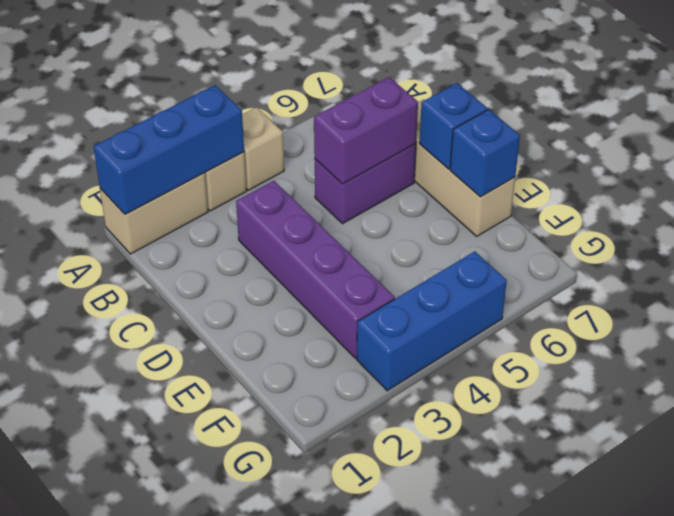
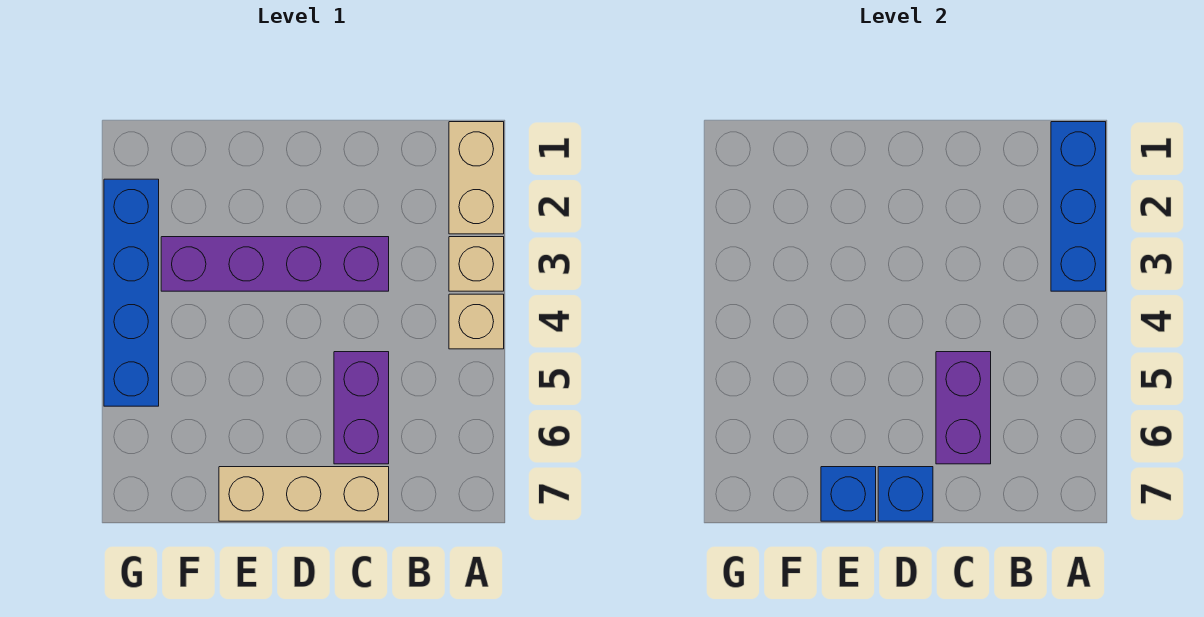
blue 1x3 brick [357,251,507,391] -> blue 1x4 brick [104,179,159,406]

